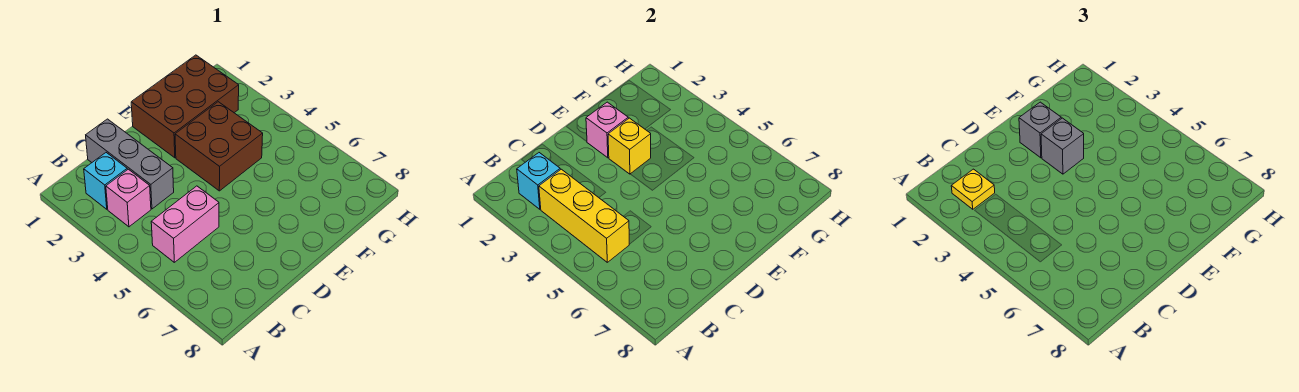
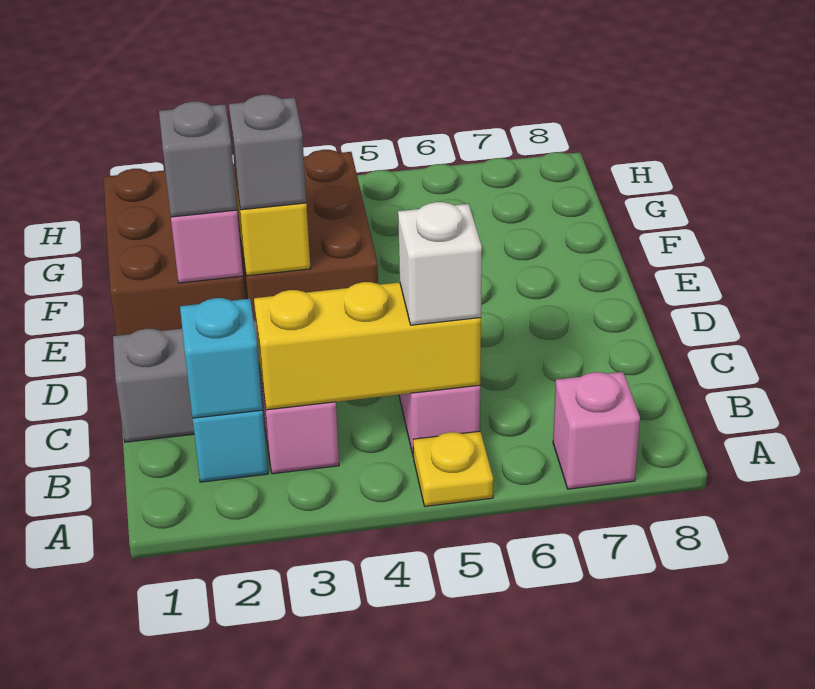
none -> pink 1x1 brick [553,372,640,489]
yellow 1x1 plate [951,169,995,209] -> yellow 1x1 plate moved to [413,431,493,506]
none -> white 1x1 brick [398,202,482,325]
brown 2x2 brick [175,102,263,191] -> brown 2x3 brick [233,150,378,321]

